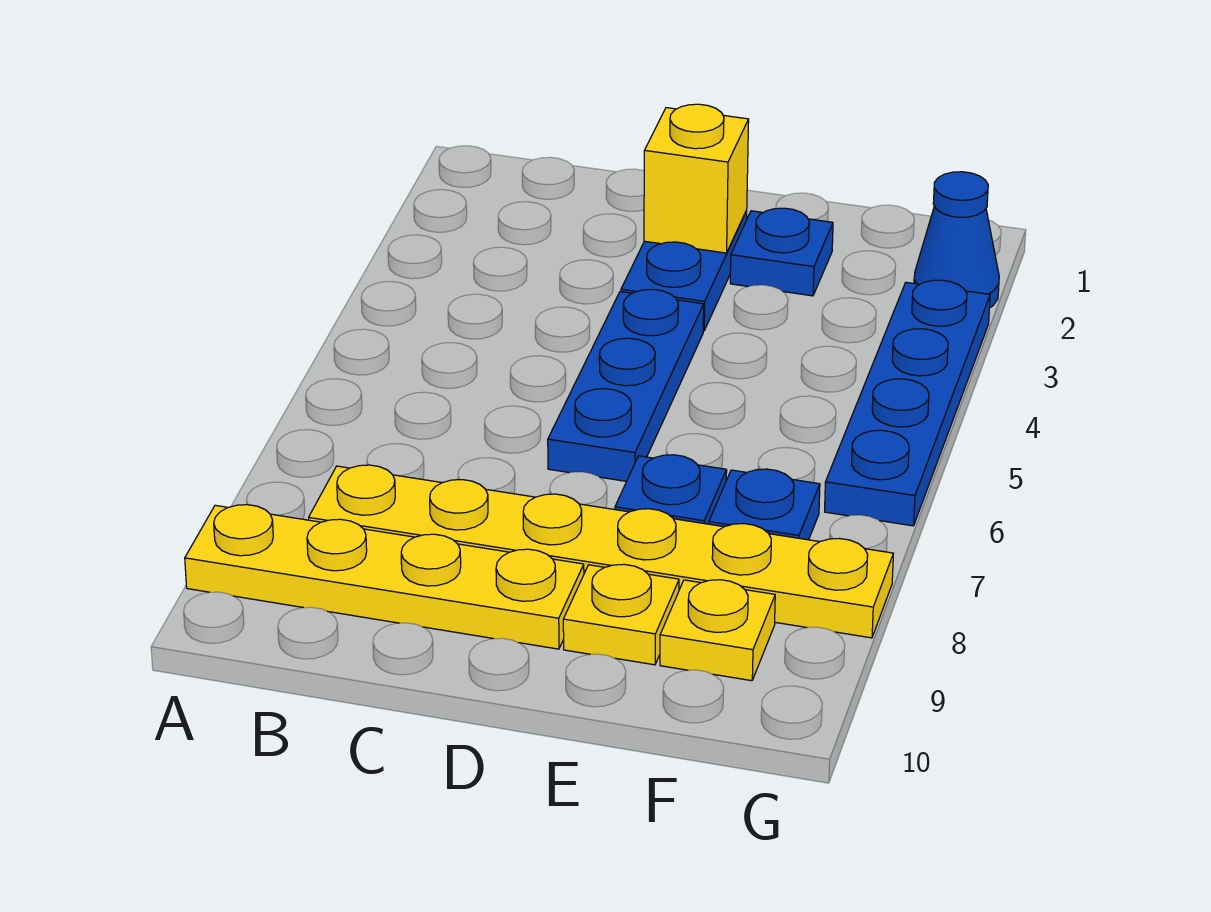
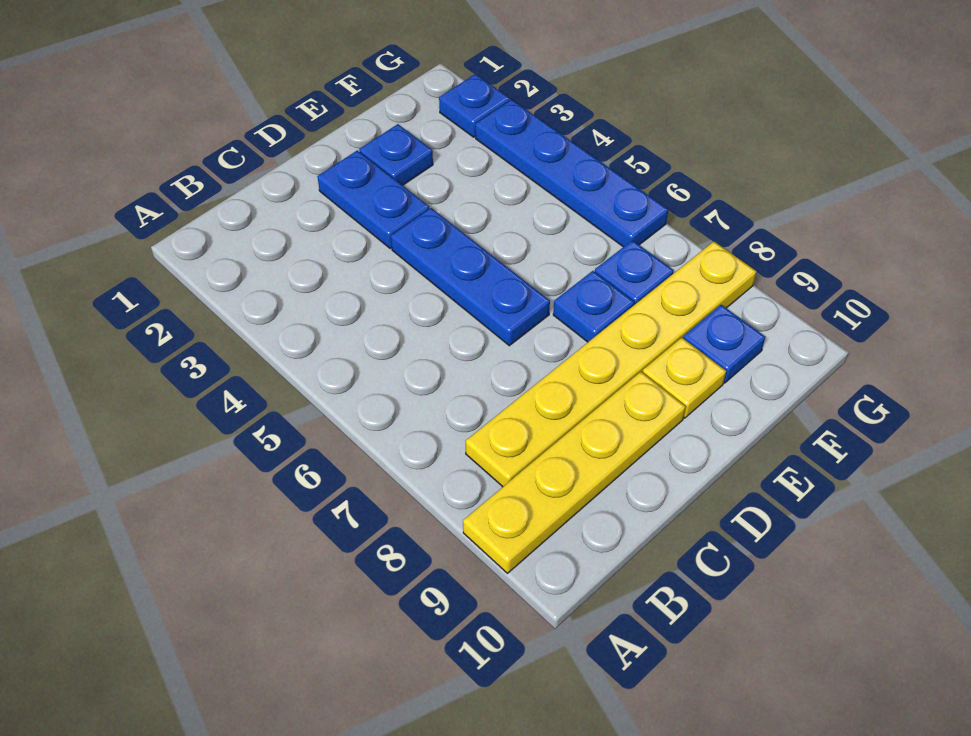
yellow 1x1 brick [644,104,749,253] -> none
yellow 1x1 plate [660,580,775,681] -> blue 1x1 plate [683,305,765,383]
blue 1x1 cone [914,172,999,307] -> blue 1x1 plate [439,74,510,137]

